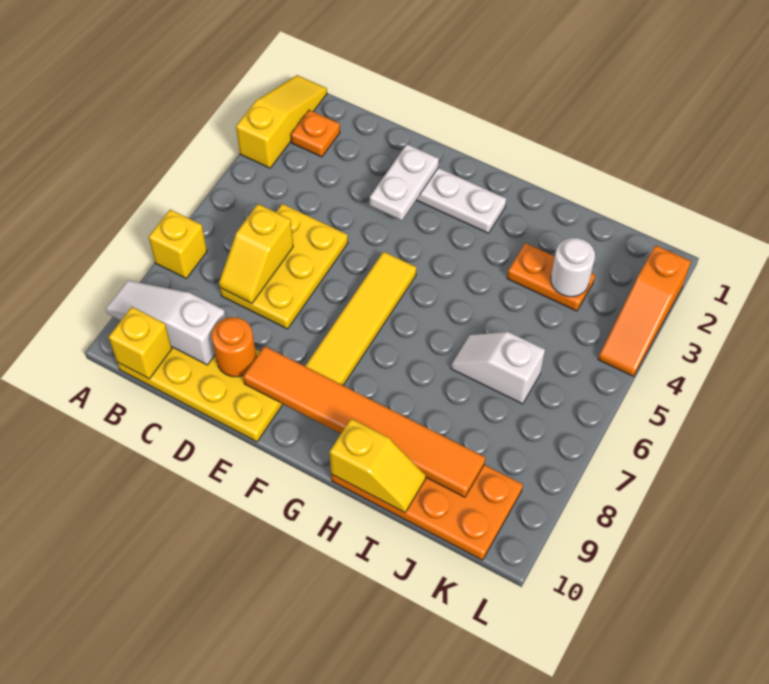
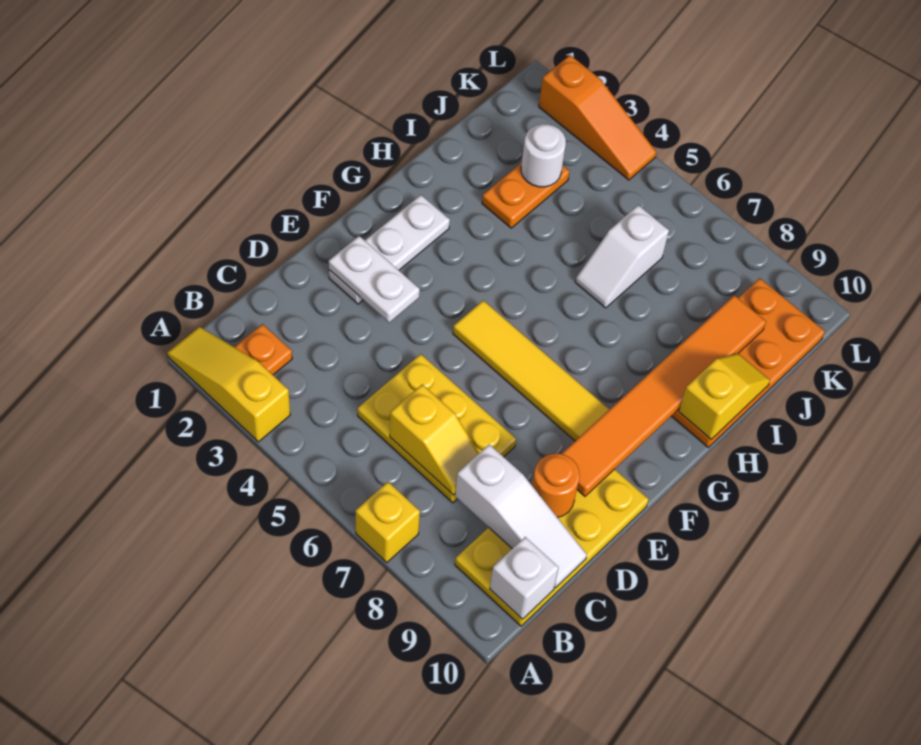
white 1x3 slope [106,280,226,365] -> white 1x3 slope turned to [455,444,587,588]
yellow 1x1 brick [109,307,172,379] -> white 1x1 brick [490,537,559,619]

